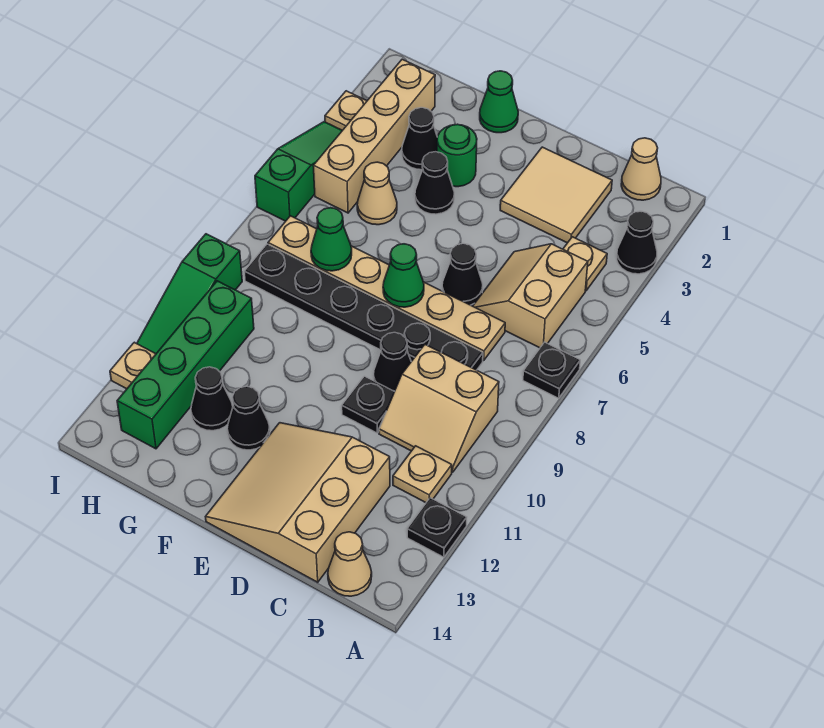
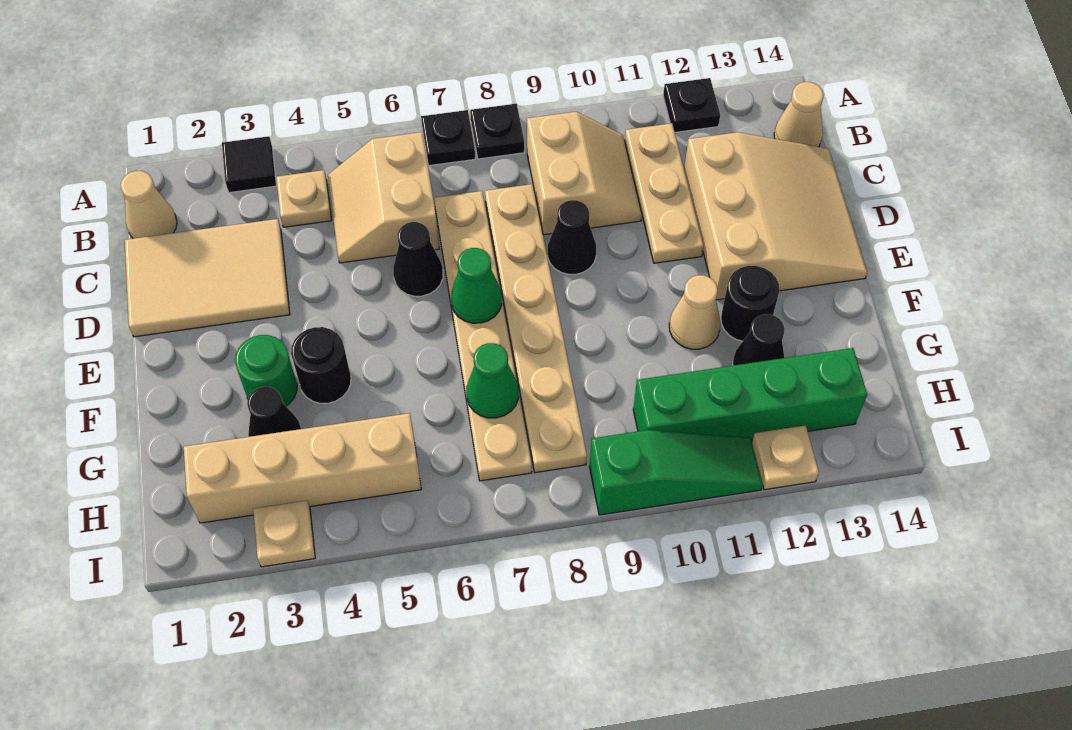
black 1x1 cone [617,211,657,274] -> black 1x1 tile [222,136,276,193]
tan 2x2 slope [473,244,588,348] -> tan 2x2 slope turned to [328,132,439,263]
tan 1x1 plate [393,446,452,503] -> tan 1x3 plate [625,123,704,263]
tan 2x2 tile [500,147,612,243] -> tan 2x3 tile [125,219,290,337]
black 1x6 plate [244,244,483,370] -> tan 1x6 plate [485,184,587,473]
tan 3x3 slope [206,423,390,582] -> tan 3x3 slope turned to [684,132,867,300]
black 1x1 plate [342,376,394,433] -> black 1x1 plate moved to [470,104,524,159]
green 1x1 cone [480,71,518,133] -> none
black 1x1 cone [415,152,454,214] -> black 1x1 round brick [291,327,351,403]
black 1x1 cone [227,386,270,450] -> black 1x1 round brick [721,266,780,341]
tan 1x1 cone [357,162,397,225] -> tan 1x1 cone moved to [669,275,720,349]
green 1x3 slope [255,122,342,221] -> none

